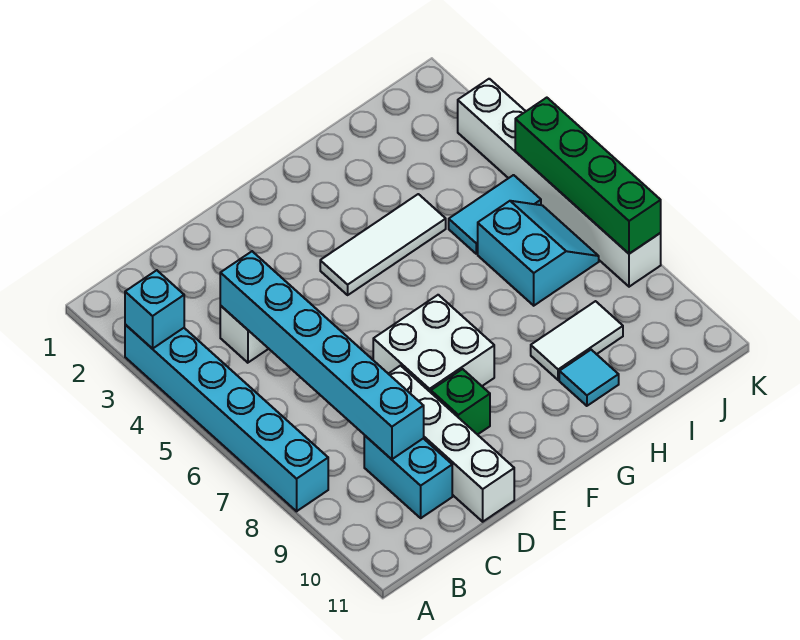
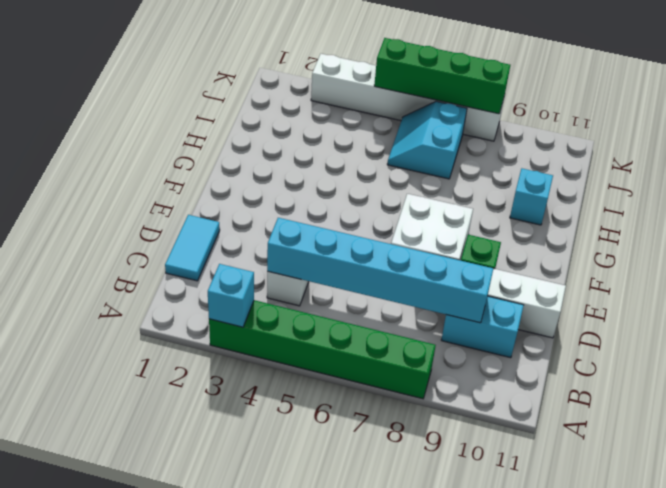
cyan 1x6 brick [125,325,328,511] -> green 1x6 brick [209,300,436,399]
white 1x3 tile [320,194,446,295] -> none
white 1x2 tile [531,301,623,380] -> none
cyan 1x1 tile [559,350,619,406] -> cyan 1x1 brick [510,169,553,225]
cyan 1x2 tile [449,175,541,254] -> cyan 1x2 tile moved to [165,215,220,281]
cyan 2x2 slope [478,201,599,306] -> cyan 2x2 slope turned to [387,101,467,179]

